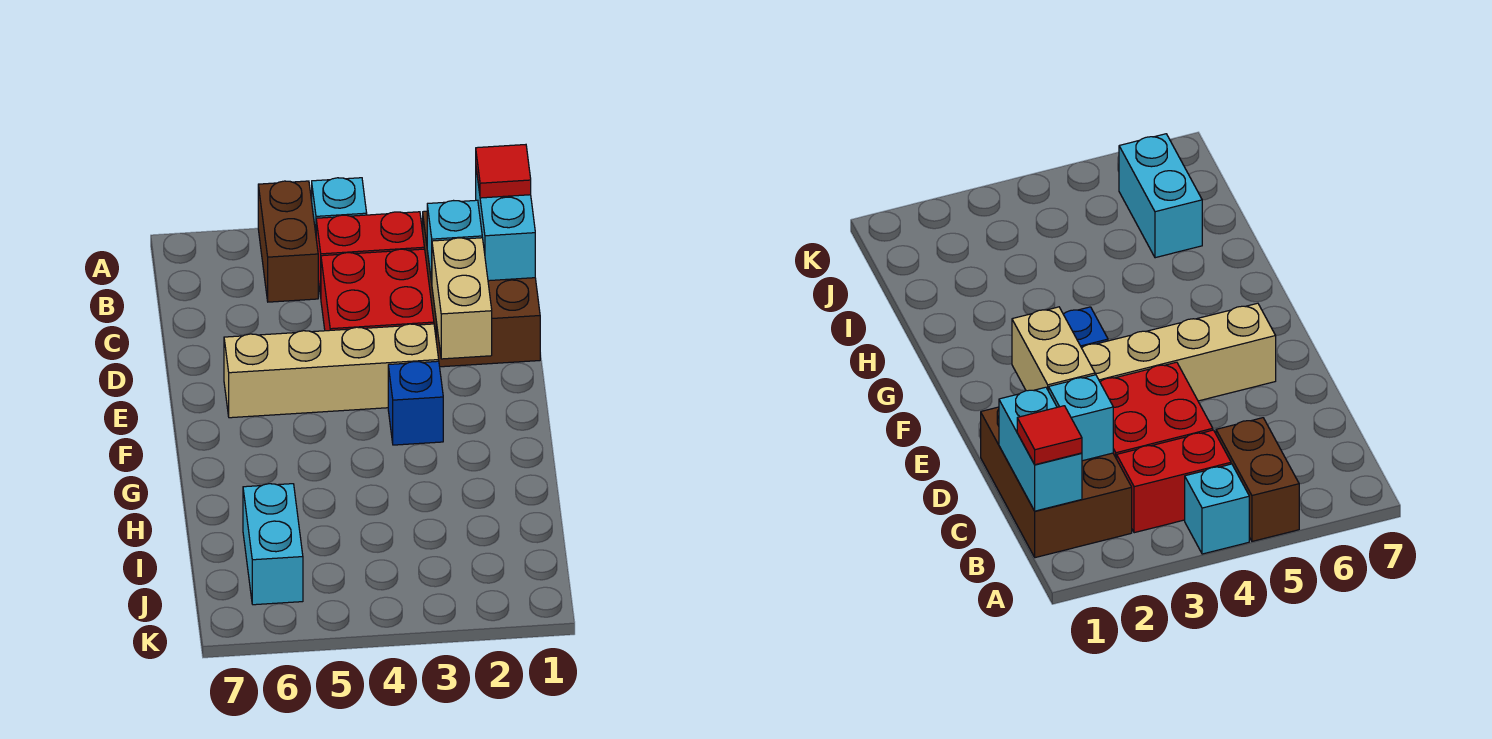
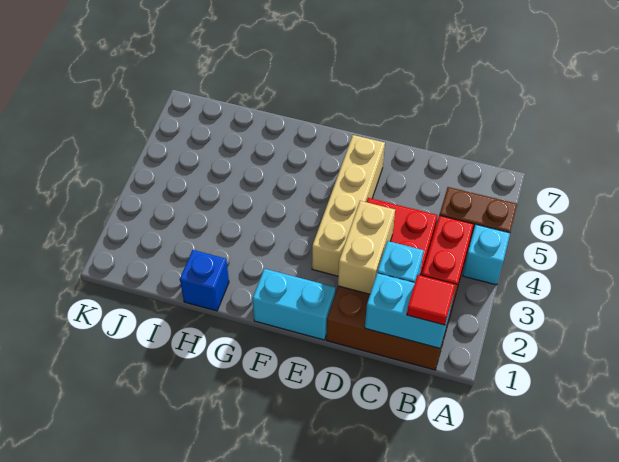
tan 1x2 brick [432,238,492,359] -> tan 1x2 brick turned to [338,201,395,294]
blue 1x1 brick [388,361,443,445] -> blue 1x1 brick moved to [180,250,229,311]
cyan 1x2 brick [243,484,303,605] -> cyan 1x2 brick moved to [252,269,336,340]

